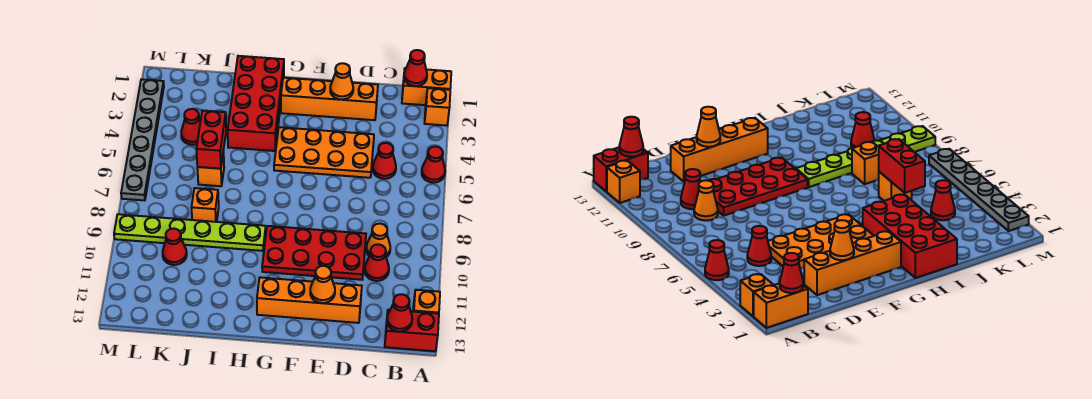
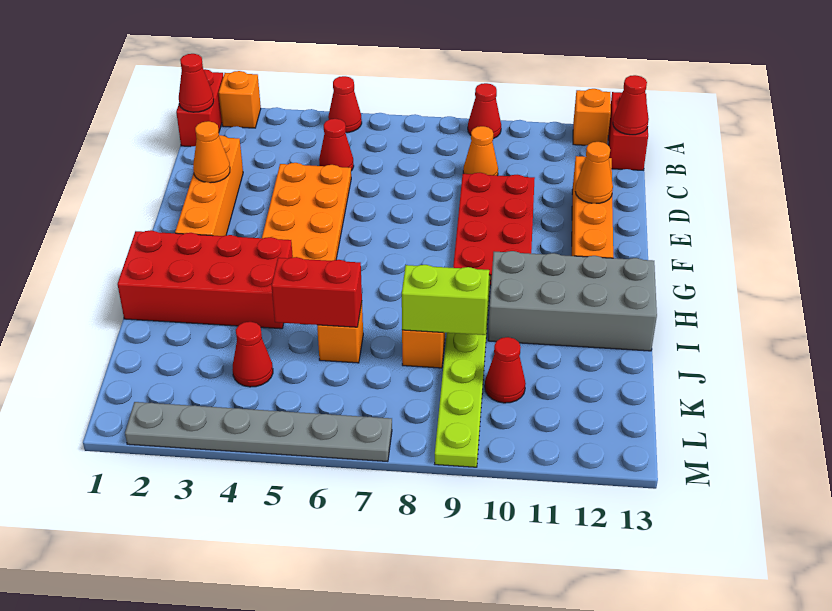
orange 1x2 brick [402,68,451,105] -> red 1x2 brick [176,69,223,147]
red 1x1 cone [365,244,389,281] -> red 1x1 cone moved to [468,83,501,138]
none -> grey 2x4 brick [488,251,657,351]
none -> lime 1x2 brick [402,265,489,335]

